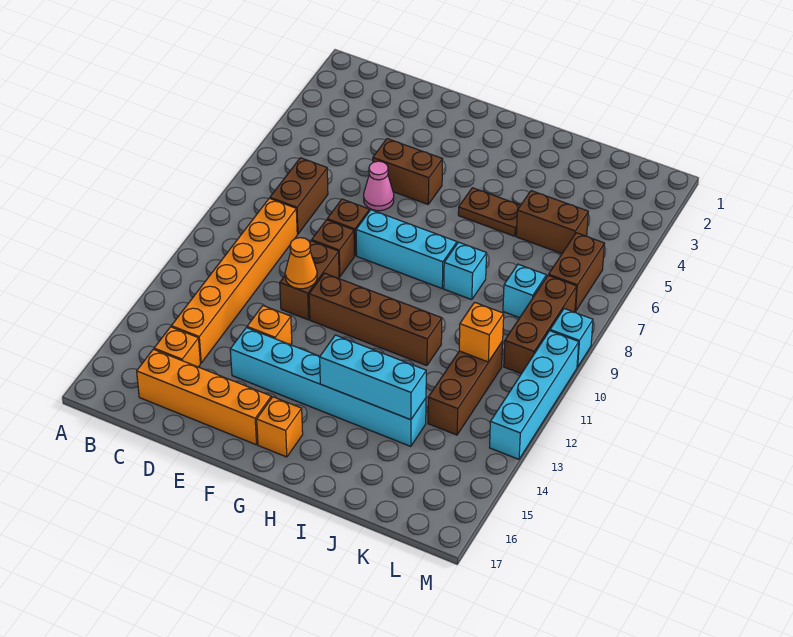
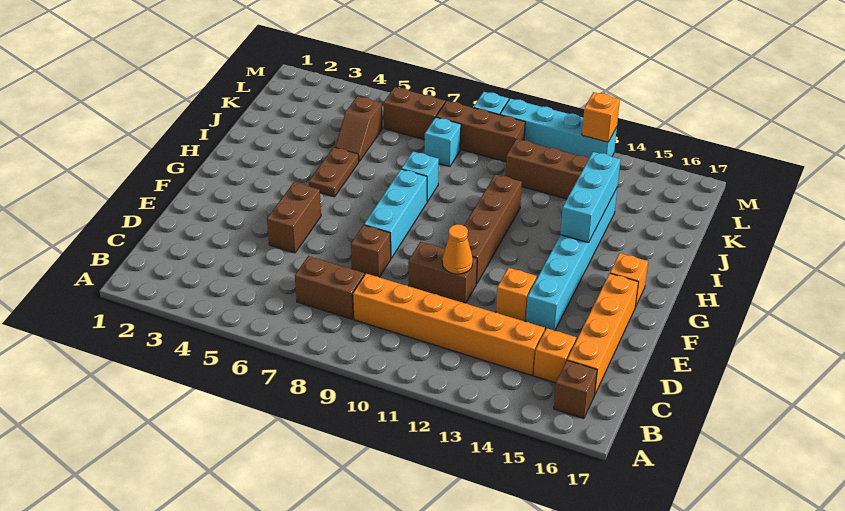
pink 1x1 cone [364,161,394,211] -> none
brown 1x1 brick [312,220,354,277] -> brown 1x1 brick moved to [554,360,597,419]
brown 1x2 brick [516,191,588,254] -> brown 1x2 slope [335,96,382,161]
orange 1x1 brick [459,302,504,362] -> orange 1x1 brick moved to [582,92,620,142]

